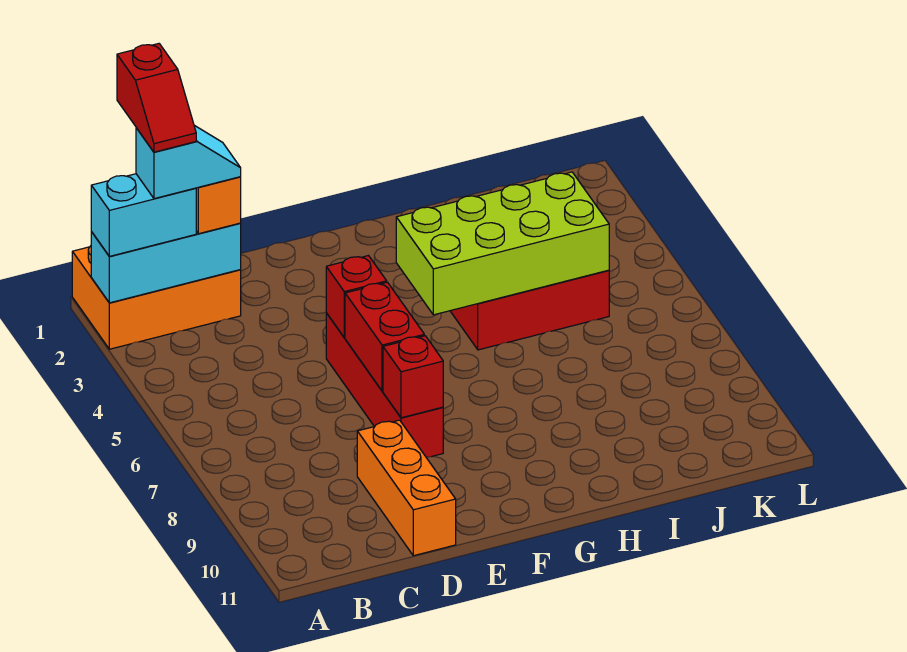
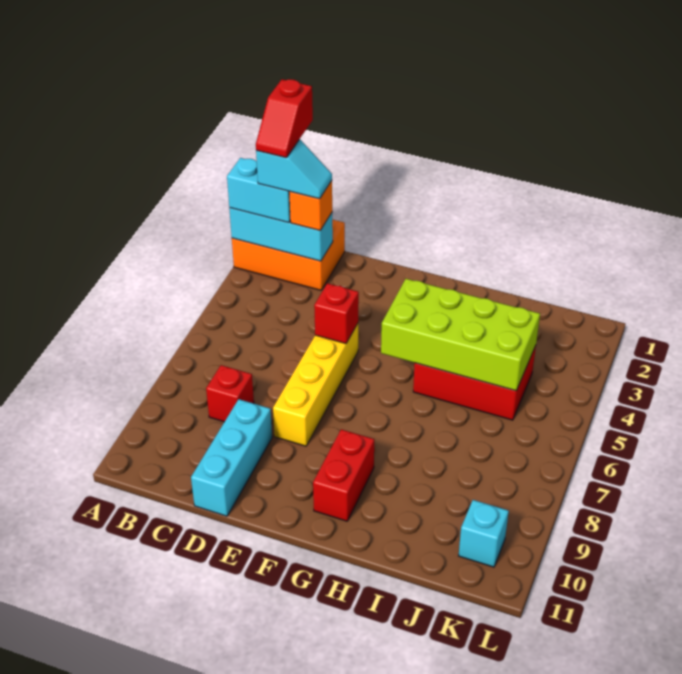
orange 1x3 brick [357,420,456,556] -> cyan 1x3 brick [191,399,272,516]
red 1x4 brick [326,313,443,457] -> yellow 1x4 brick [273,324,358,446]
red 1x2 brick [345,282,424,391] -> red 1x2 brick moved to [313,429,374,521]
red 1x1 brick [383,336,443,418] -> red 1x1 brick moved to [206,365,254,422]
none -> cyan 1x1 brick [459,500,509,567]

